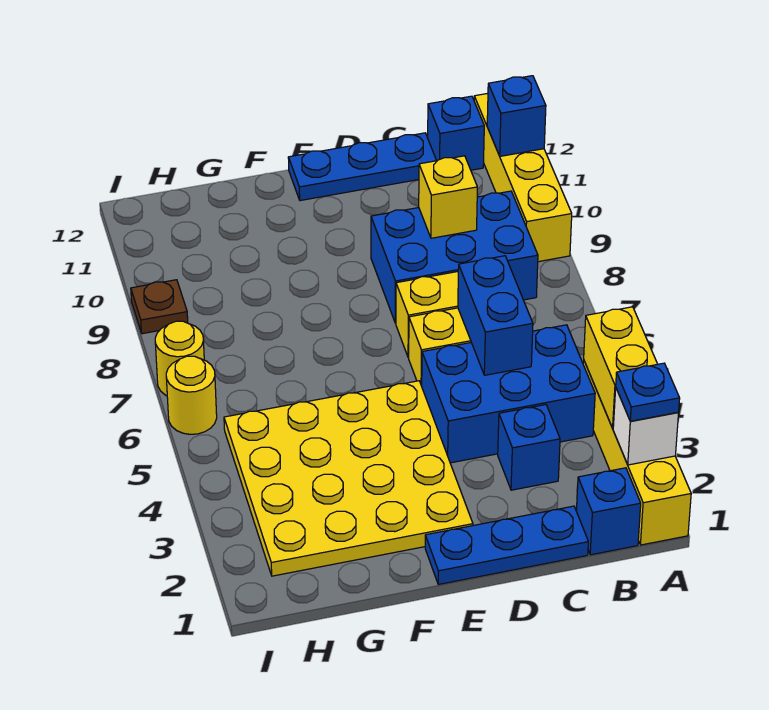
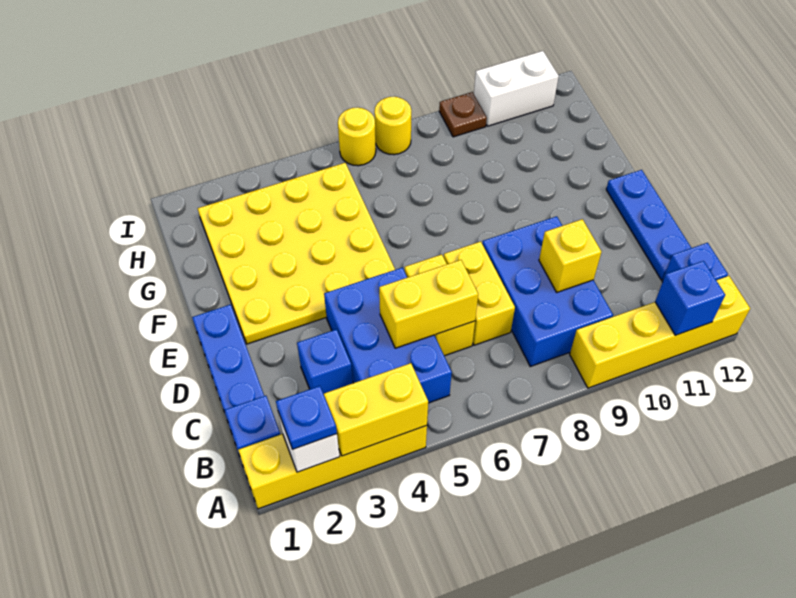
blue 1x2 brick [458,256,533,375] -> yellow 1x2 brick [379,260,478,348]
none -> white 1x2 brick [474,51,559,126]

